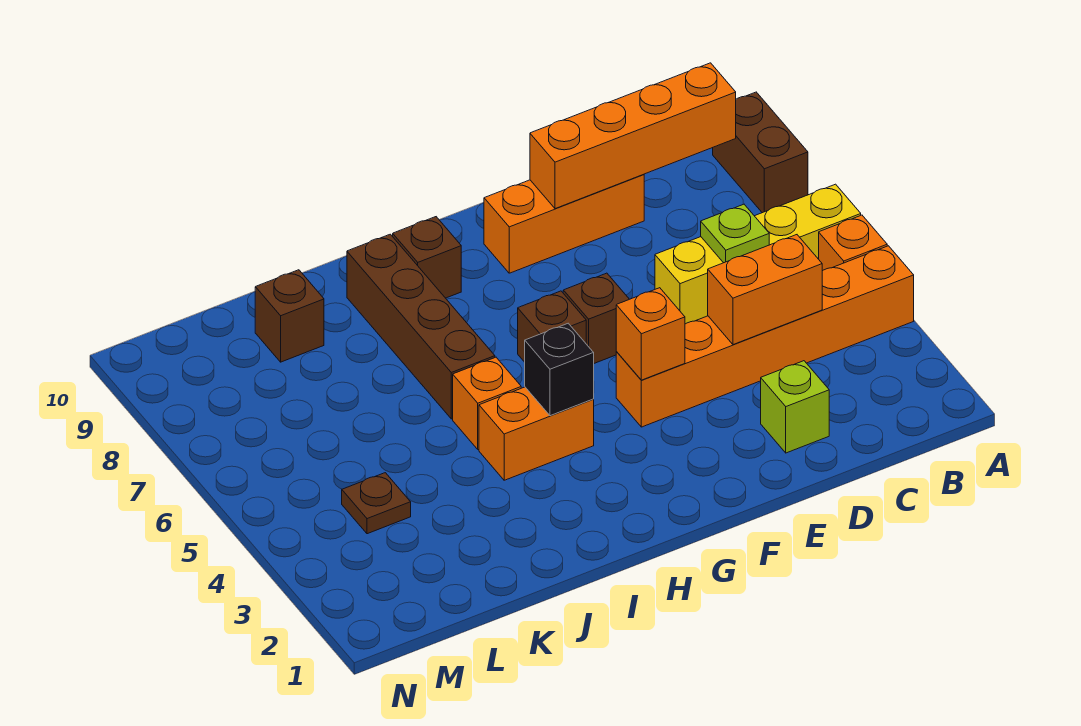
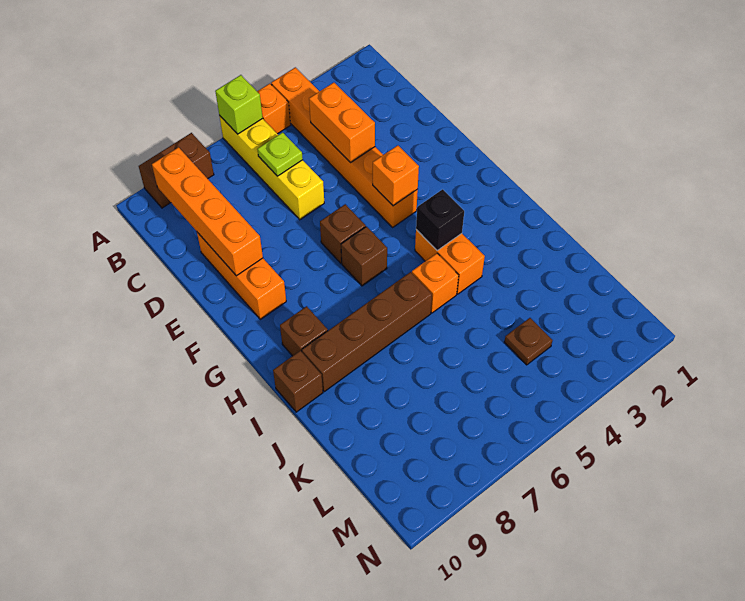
lime 1x1 brick [761,361,829,453] -> lime 1x1 brick moved to [215,75,263,134]
brown 1x1 brick [255,270,324,362] -> brown 1x1 brick moved to [273,351,323,412]

